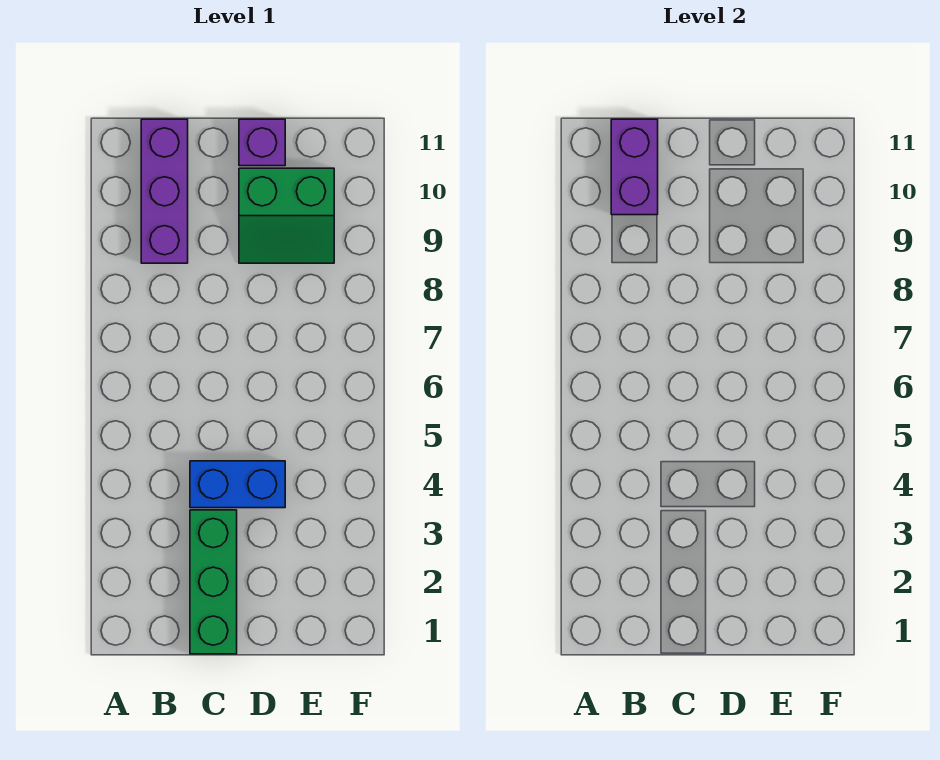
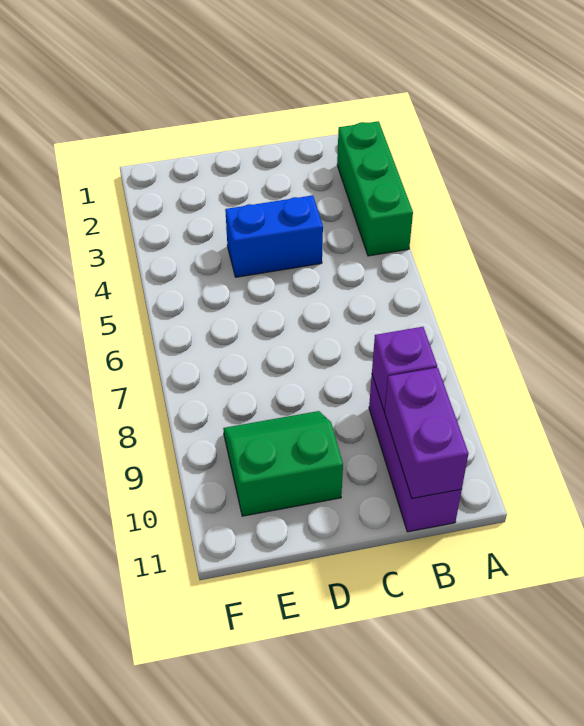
green 1x3 brick [190,510,237,654] -> green 1x3 brick moved to [337,121,413,256]
purple 1x1 brick [239,119,285,166] -> purple 1x1 brick moved to [372,327,437,411]

